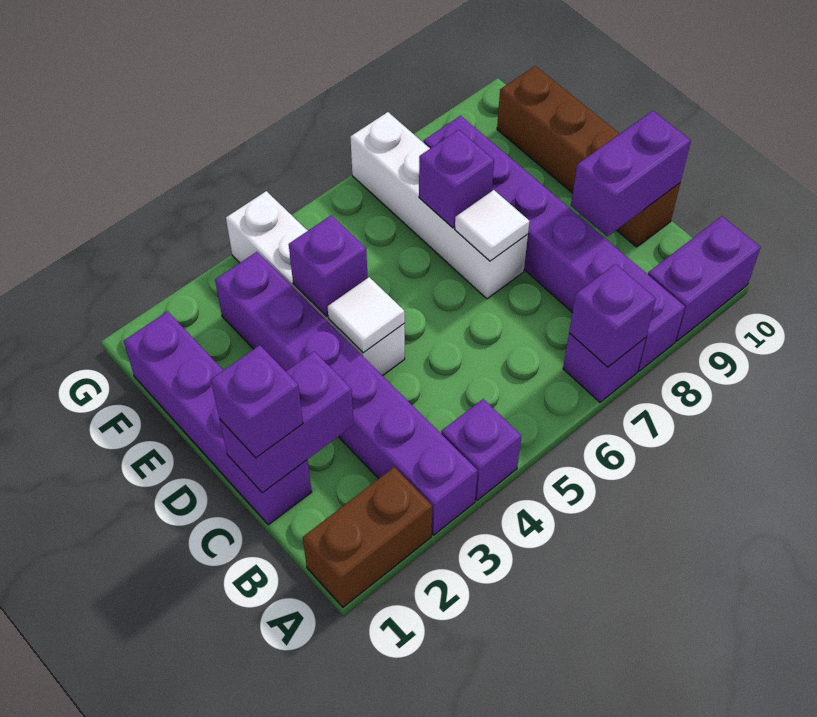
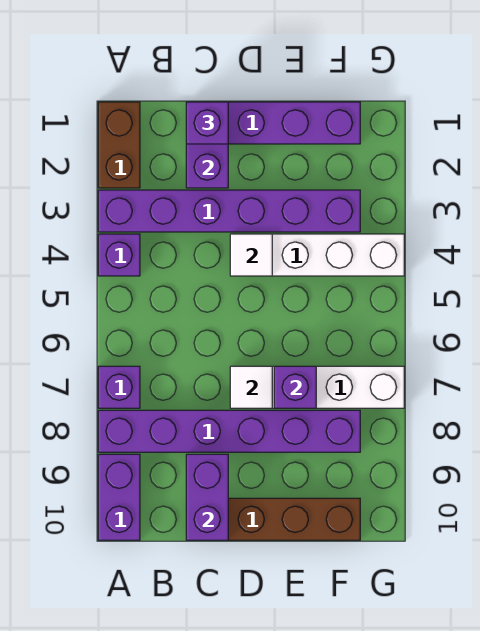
purple 1x1 brick [569,264,656,367] -> none
purple 1x1 brick [289,215,368,317] -> none

